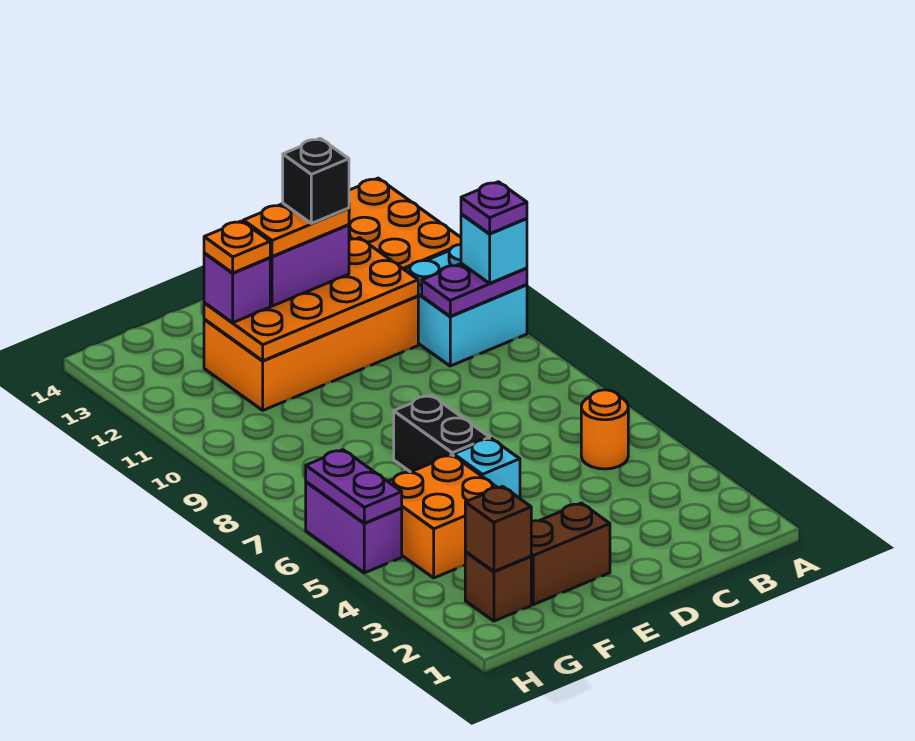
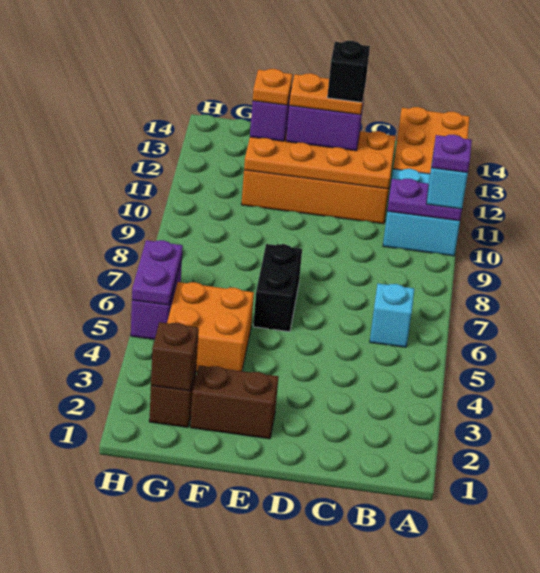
orange 1x1 round brick [581,390,628,469] -> none
cyan 1x1 brick [454,438,520,498] -> cyan 1x1 brick moved to [370,284,414,347]

